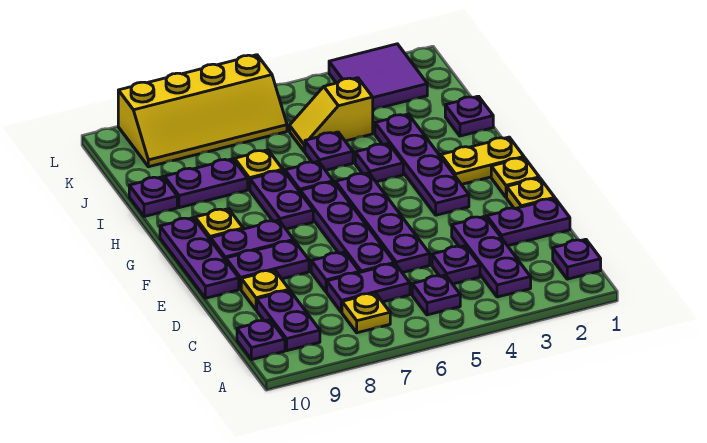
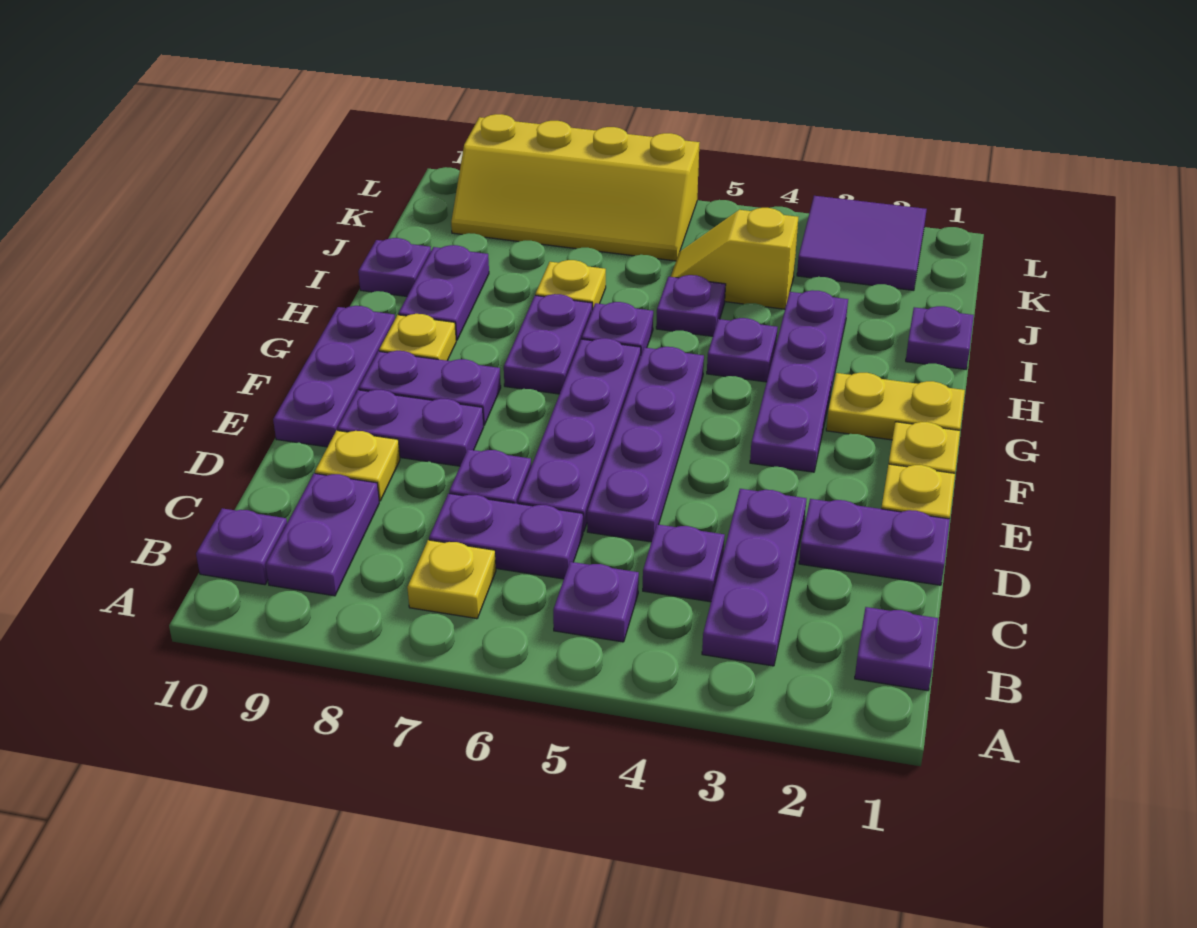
purple 1x2 plate [164,159,248,208] -> purple 1x2 plate turned to [398,245,489,340]

